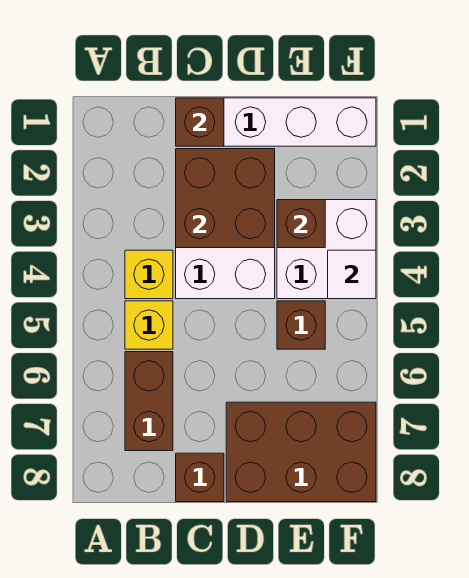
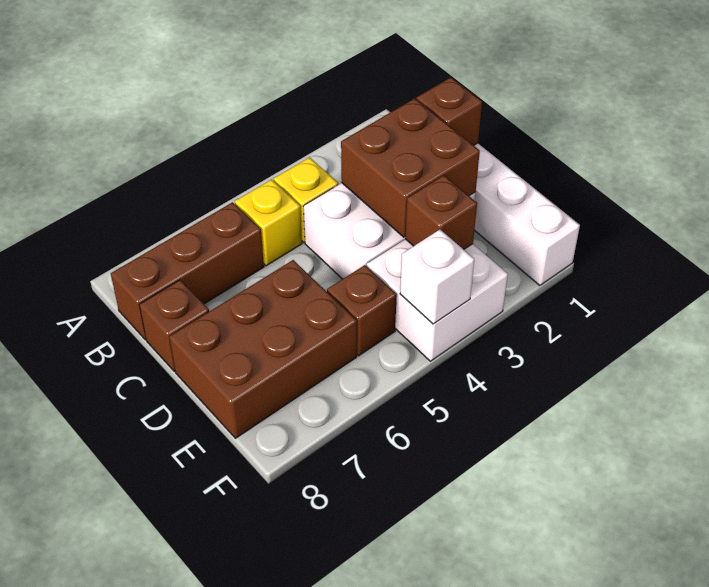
brown 1x2 brick [125,352,173,451] -> brown 1x3 brick [111,202,264,340]
brown 2x3 brick [226,402,376,502] -> brown 2x3 brick turned to [169,260,357,438]
white 1x1 tile [328,250,376,299] -> white 1x1 brick [400,230,474,324]

